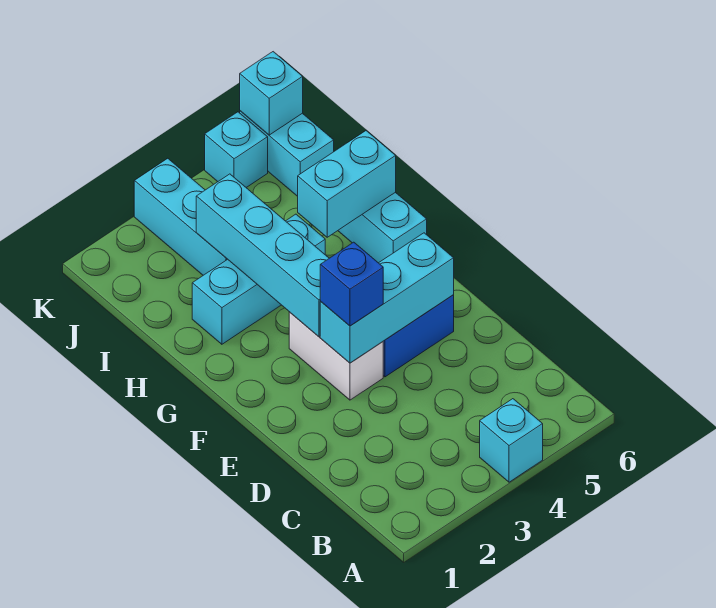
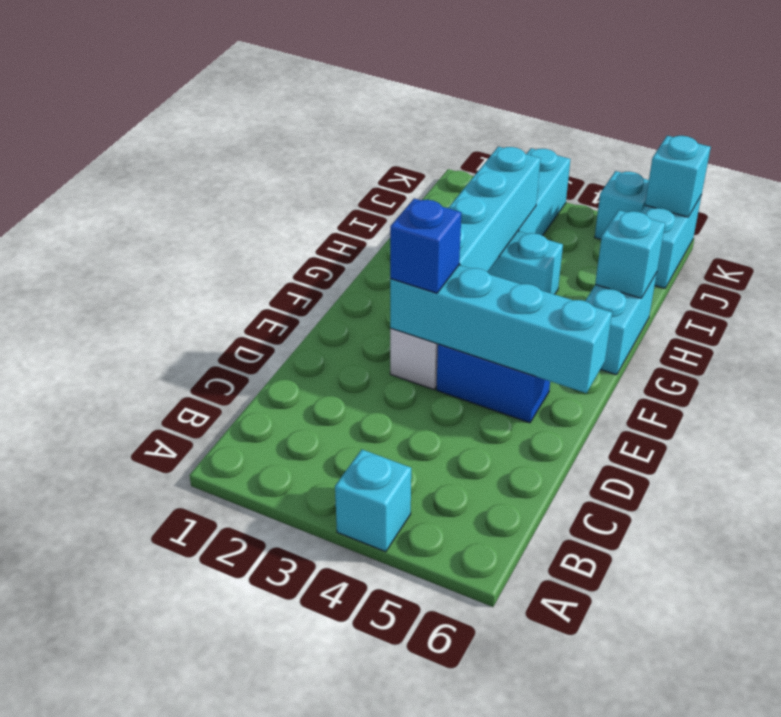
cyan 1x3 brick [320,233,454,363] -> cyan 1x4 brick [390,265,612,393]
cyan 1x2 brick [298,131,396,237] -> cyan 1x1 brick [595,210,665,298]

